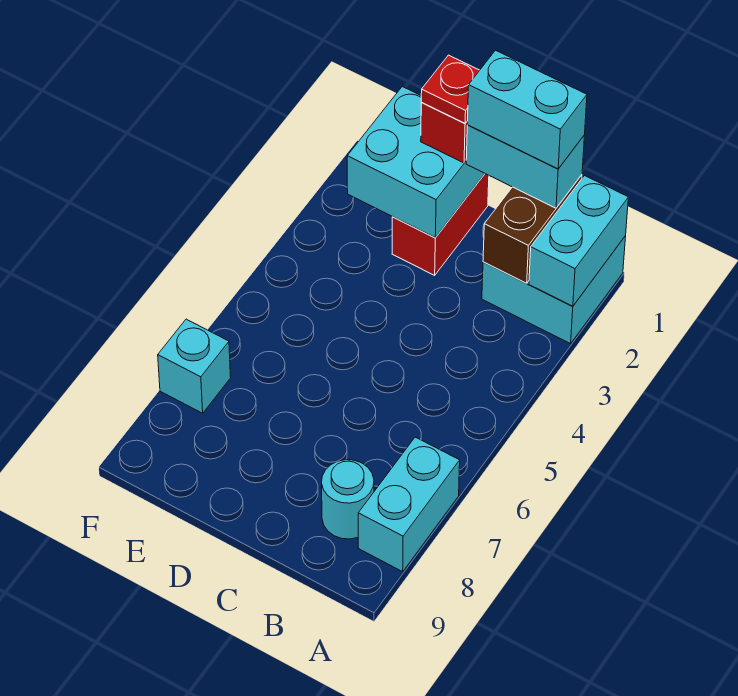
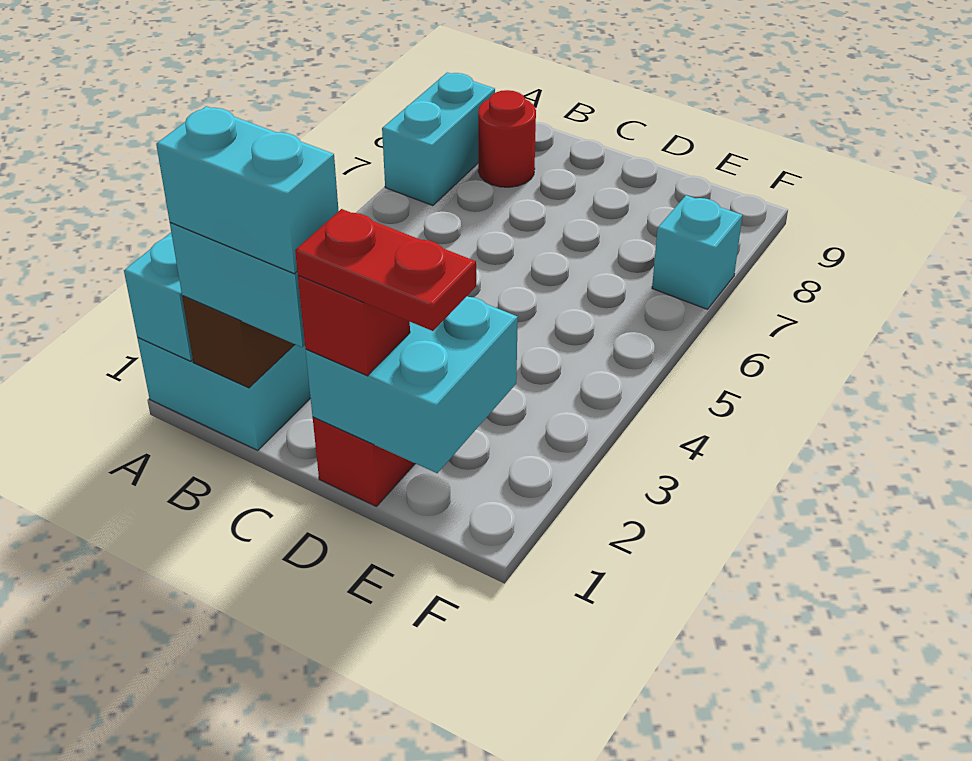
cyan 1x1 round brick [322,460,374,539] -> red 1x1 round brick [478,90,536,187]
red 1x1 plate [421,55,480,123] -> red 1x2 plate [295,209,476,331]

